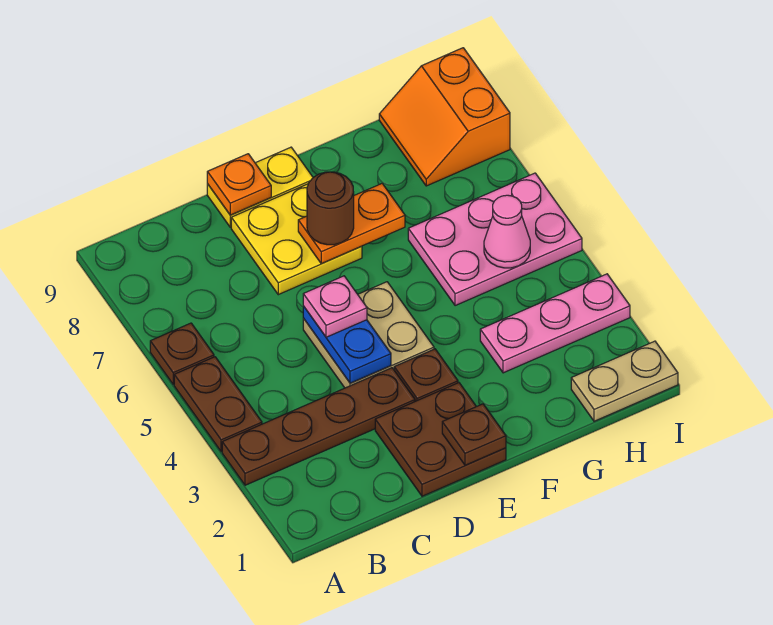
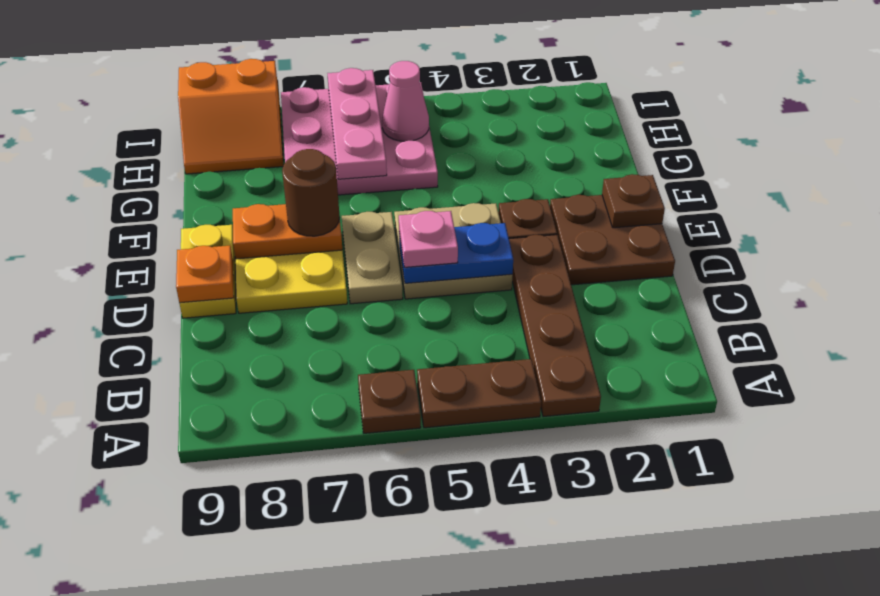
orange 1x2 plate [298,184,405,263] -> orange 1x2 plate turned to [233,204,342,259]
pink 1x3 plate [480,274,630,373] -> pink 1x3 plate moved to [328,68,387,179]
pink 2x3 plate [408,173,582,306] -> pink 3x3 plate [281,82,438,195]
tan 1x2 plate [571,341,678,421] -> tan 1x2 plate moved to [342,212,403,304]

